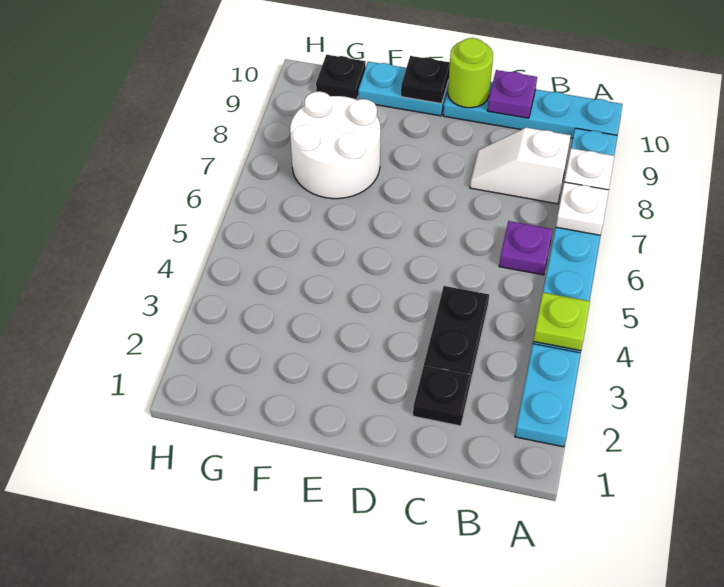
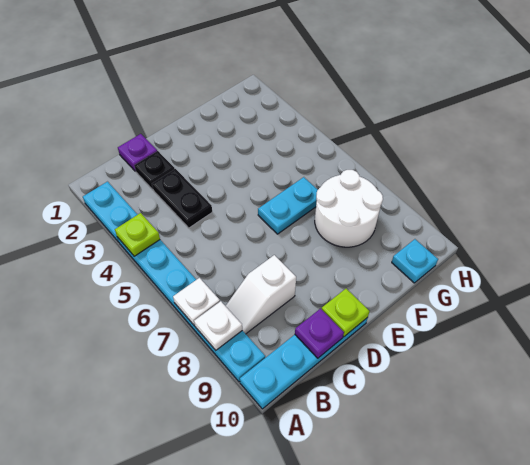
purple 1x1 plate [499,221,553,275] -> purple 1x1 plate moved to [118,134,157,171]
white 1x2 slope [470,128,571,204] -> white 1x2 slope turned to [226,255,296,334]
lime 1x1 round brick [448,38,493,108] -> lime 1x1 plate [322,289,370,337]
cyan 1x2 plate [358,62,449,116] -> cyan 1x2 plate moved to [258,177,318,234]
black 1x1 plate [401,56,450,104] -> none
black 1x1 plate [316,55,366,100] -> cyan 1x1 plate [392,239,438,283]

